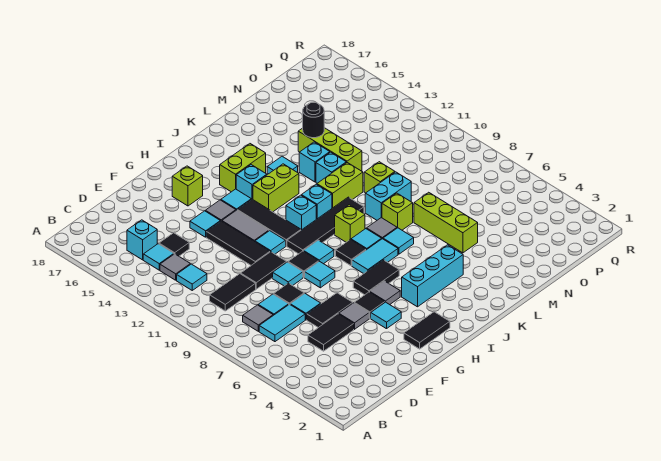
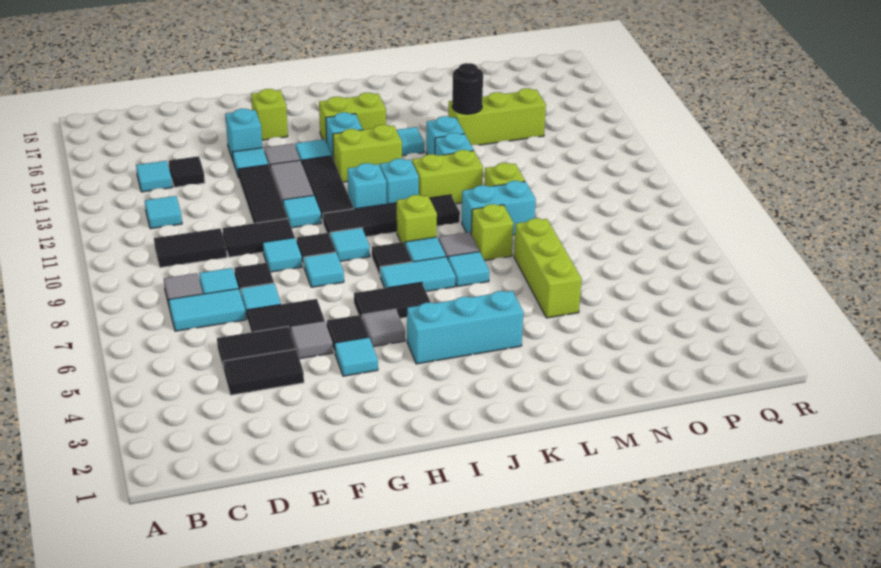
grey 1x1 tile [160,254,190,280] -> none
cyan 1x1 brick [127,220,157,260] -> cyan 1x1 brick moved to [225,109,262,160]
black 1x2 tile [404,312,450,349] -> black 1x2 tile moved to [223,349,304,395]
lime 1x3 brick [298,128,362,171] -> lime 1x3 brick turned to [448,88,546,145]

